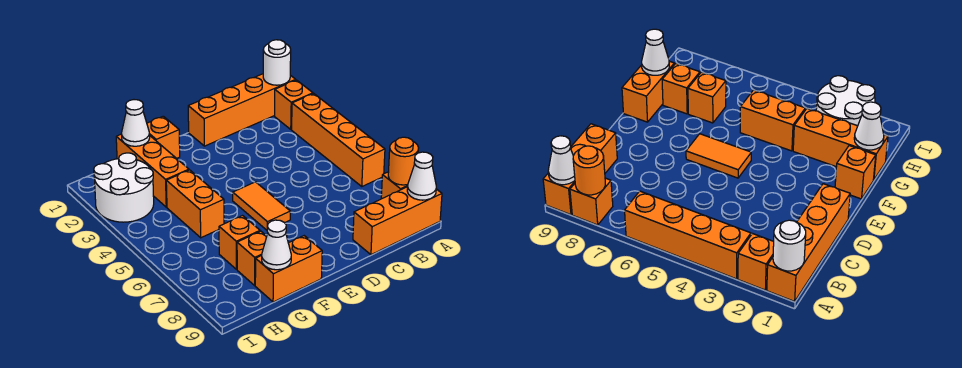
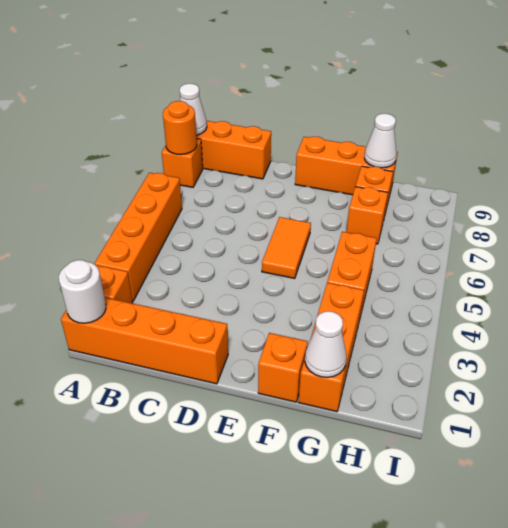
orange 1x2 brick [255,236,322,302] -> orange 1x3 brick [295,137,398,196]
white 2x2 round brick [94,153,154,222] -> none

